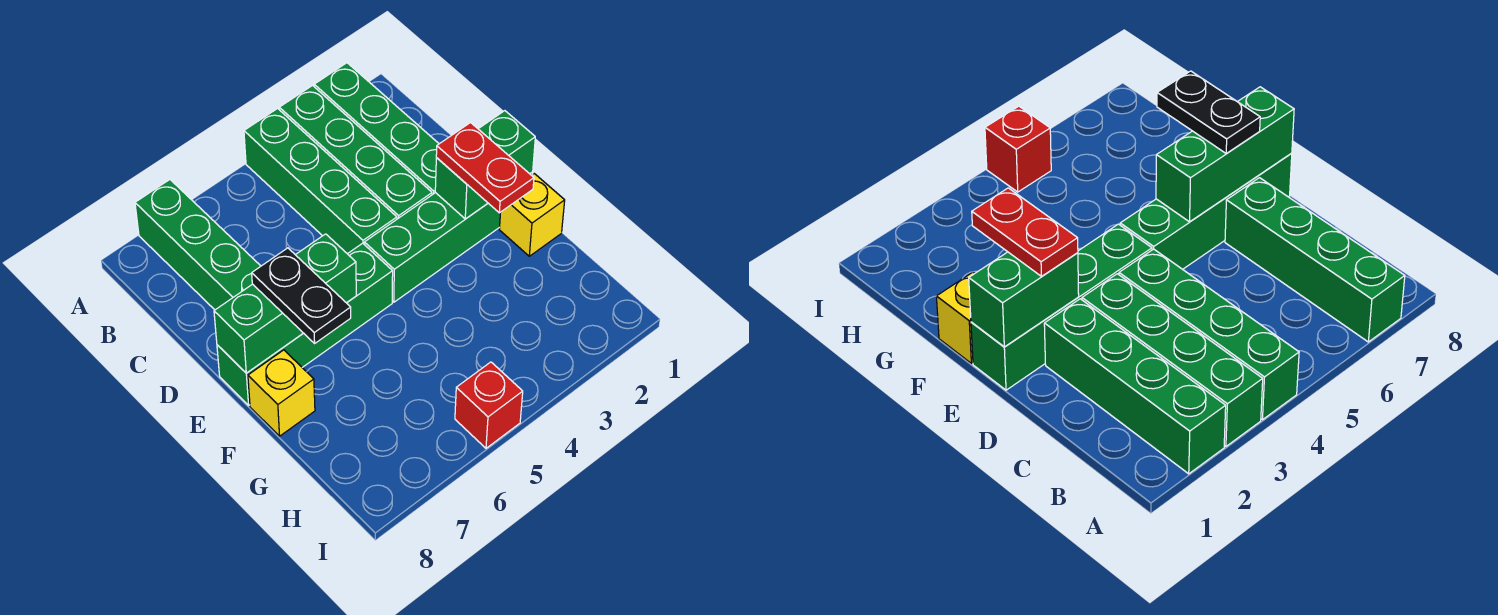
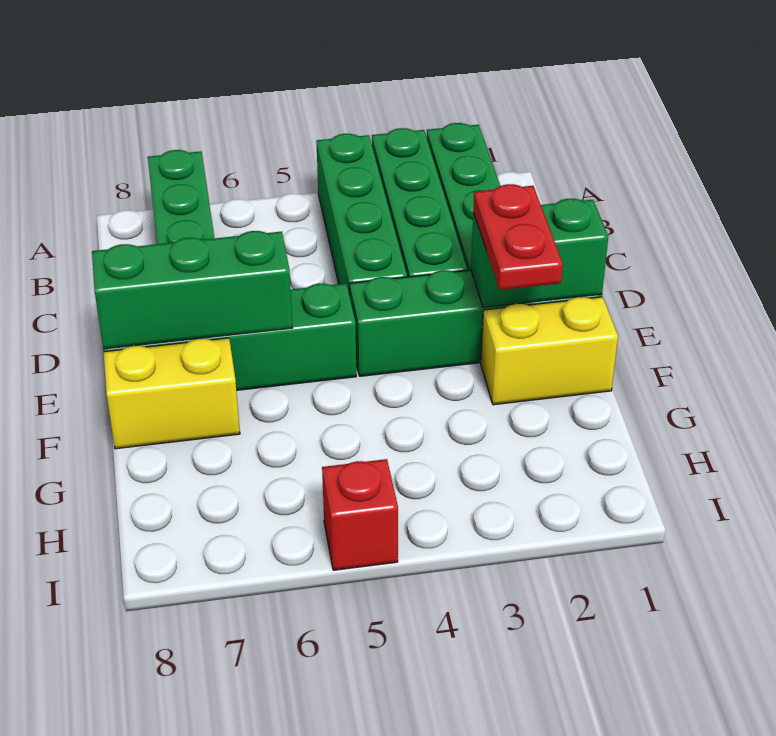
black 1x2 plate [252,248,351,343] -> none
yellow 1x1 brick [499,174,565,256] -> yellow 1x2 brick [481,297,618,405]
yellow 1x1 brick [248,350,315,436] -> yellow 1x2 brick [104,338,240,449]

